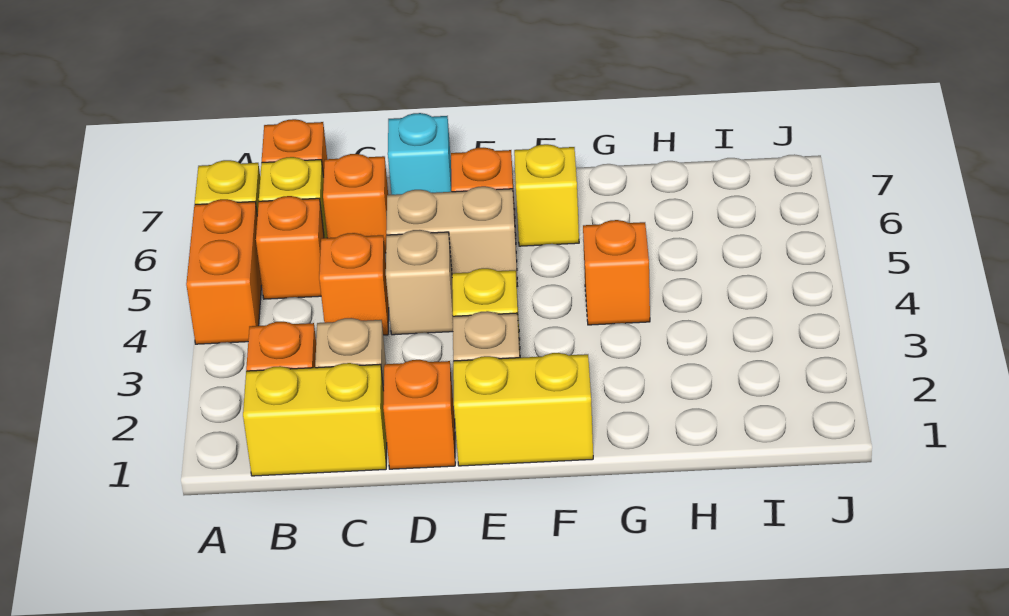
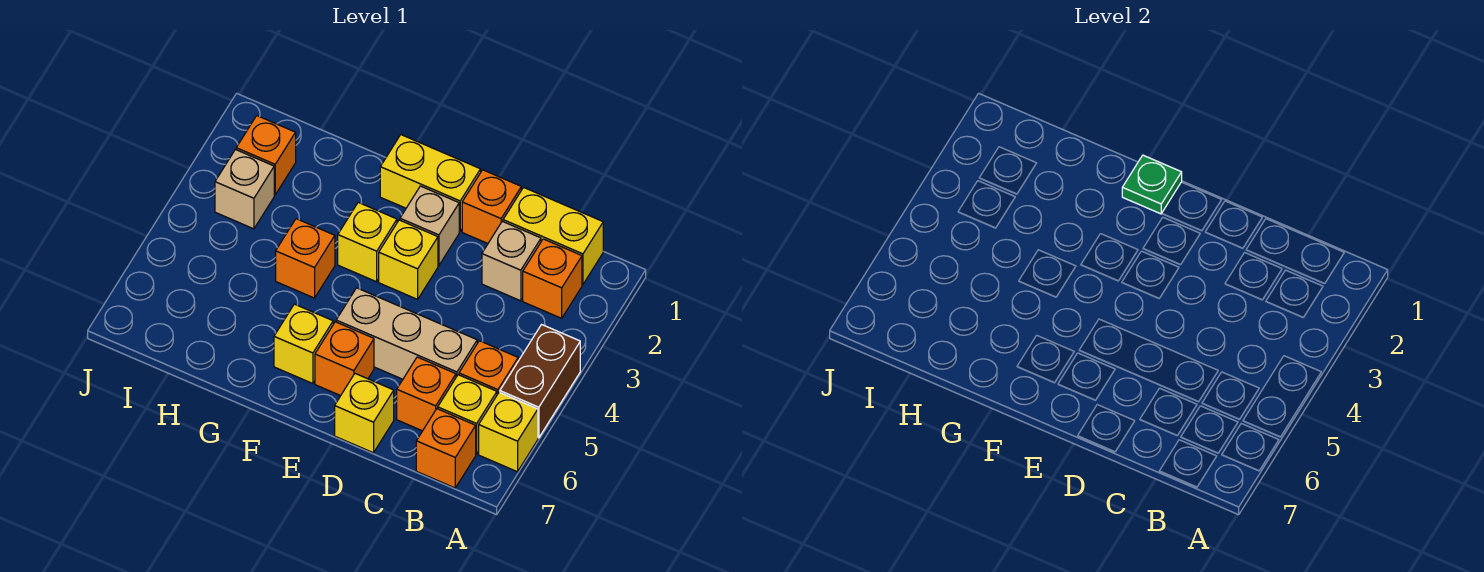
orange 1x2 brick [186,199,262,344] -> brown 1x2 brick [500,325,580,438]
orange 1x1 brick [319,233,389,335] -> orange 1x1 brick moved to [236,116,296,195]
tan 1x1 brick [386,230,453,335] -> tan 1x1 brick moved to [215,150,274,229]
tan 1x2 brick [386,186,517,283] -> tan 1x3 brick [336,288,477,379]
cyan 1x1 brick [388,113,452,195] -> yellow 1x1 brick [335,374,394,453]
none -> green 1x1 plate [1122,155,1182,214]
none -> yellow 1x1 brick [338,202,397,282]

